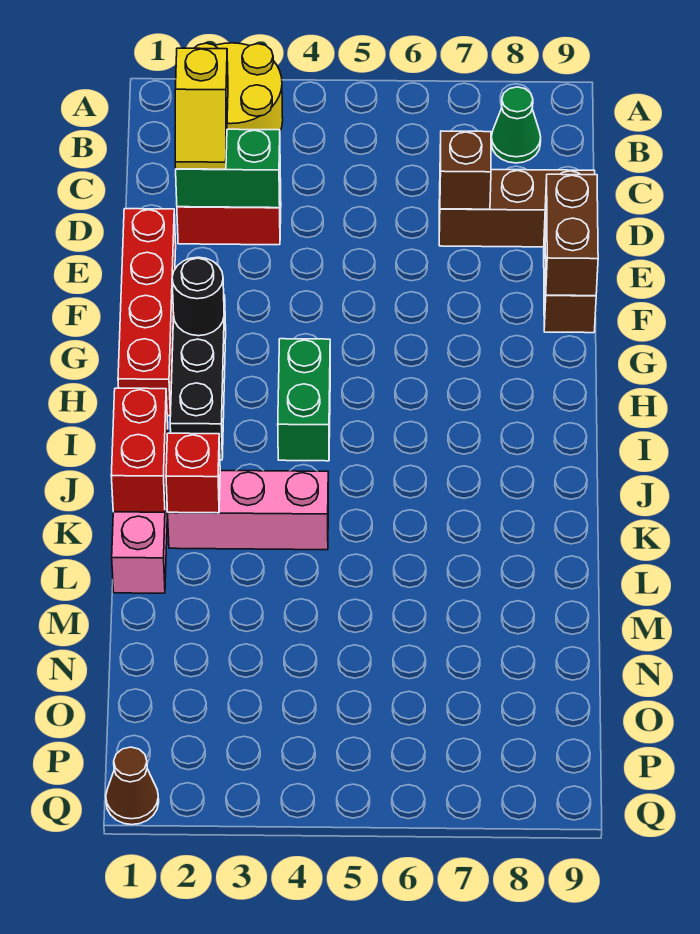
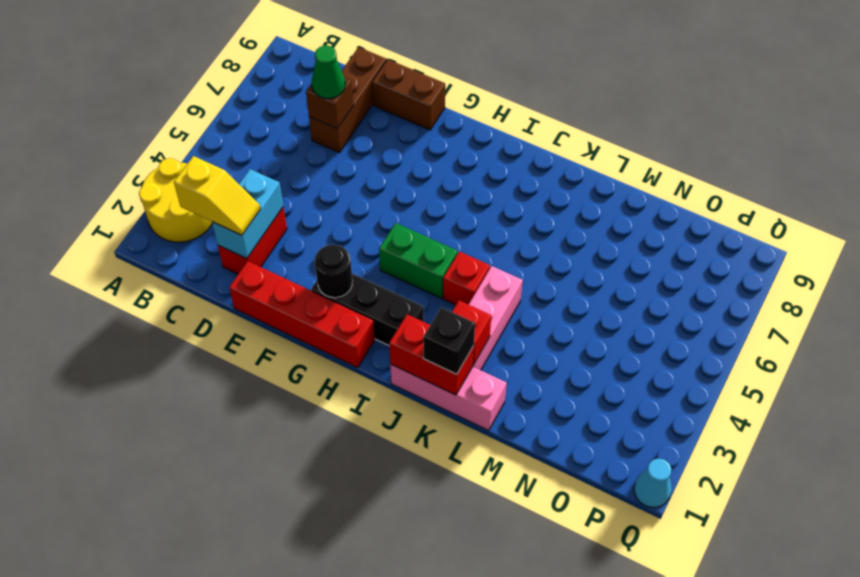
green 1x1 cone [491,87,541,163] -> green 1x1 cone moved to [312,45,345,99]
green 1x2 brick [176,129,280,208] -> cyan 1x2 brick [212,169,283,258]
brown 1x2 brick [545,174,598,296] -> none
none -> red 1x1 brick [443,251,490,305]
none -> black 1x1 brick [423,307,475,374]
brown 1x1 cone [106,747,159,825] -> cyan 1x1 cone [634,458,672,508]

